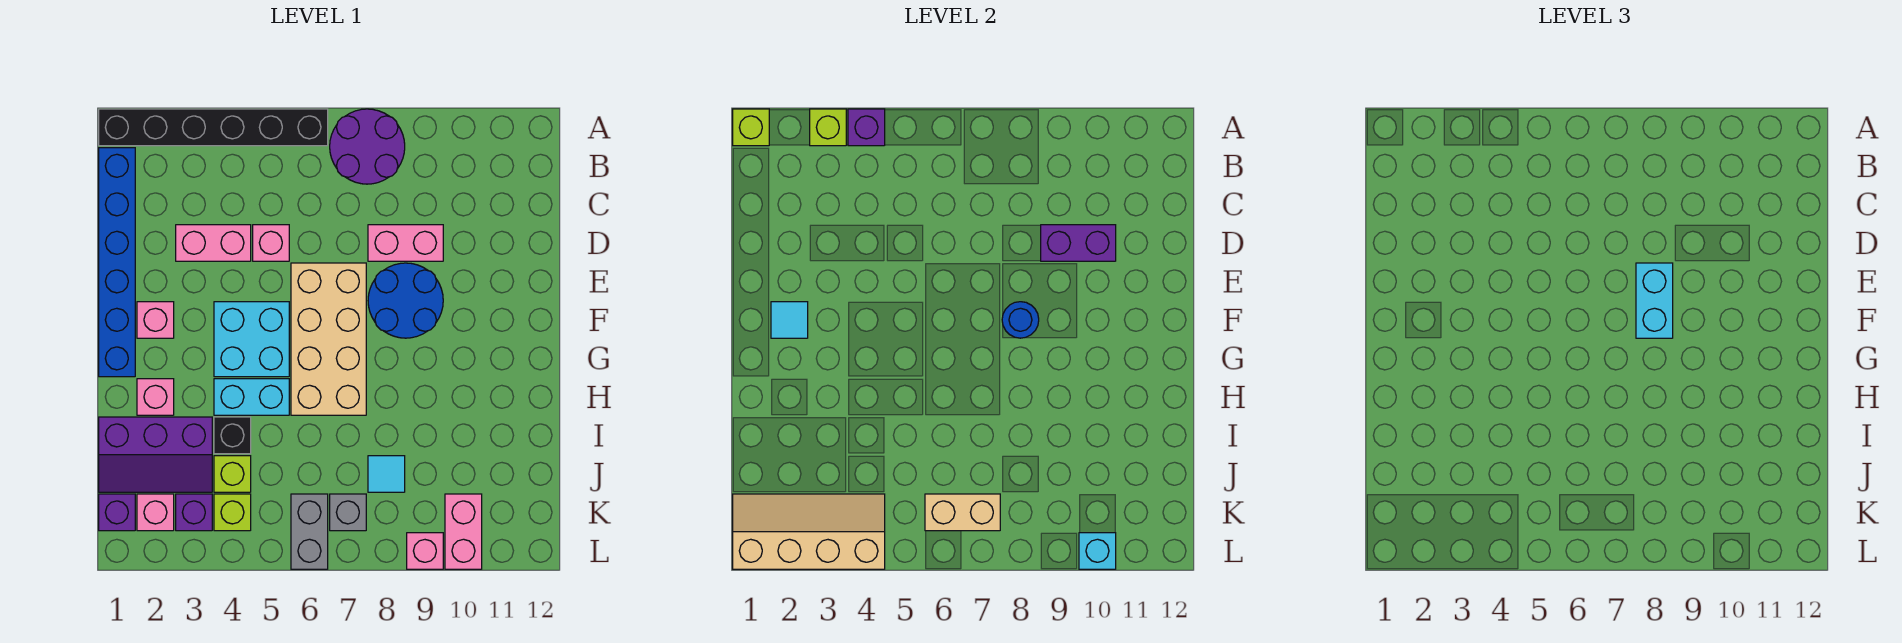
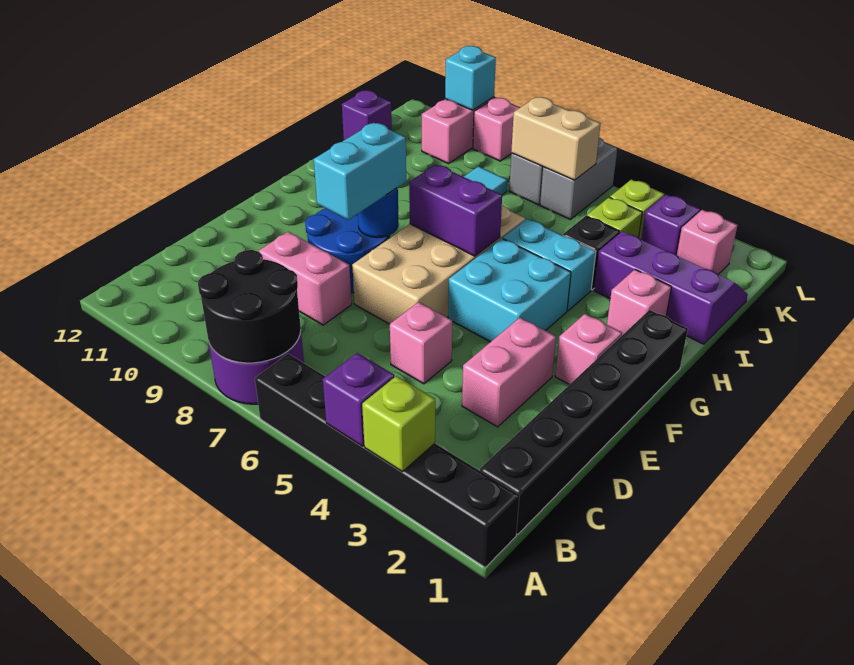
lime 1x1 brick [733,109,769,146] -> none
none -> black 2x2 round brick [198,250,301,363]
blue 1x6 brick [99,148,135,377] -> black 1x6 brick [480,310,688,534]
pink 1x2 brick [176,225,251,261] -> pink 1x2 brick turned to [462,318,556,427]
purple 1x2 brick [1041,225,1116,261] -> purple 1x2 brick moved to [409,164,502,256]
cyan 1x1 tile [771,302,808,338] -> none
purple 1x1 brick [99,494,135,531] -> purple 1x1 brick moved to [342,90,392,140]
tan 2x4 slope [733,494,885,569] -> none

